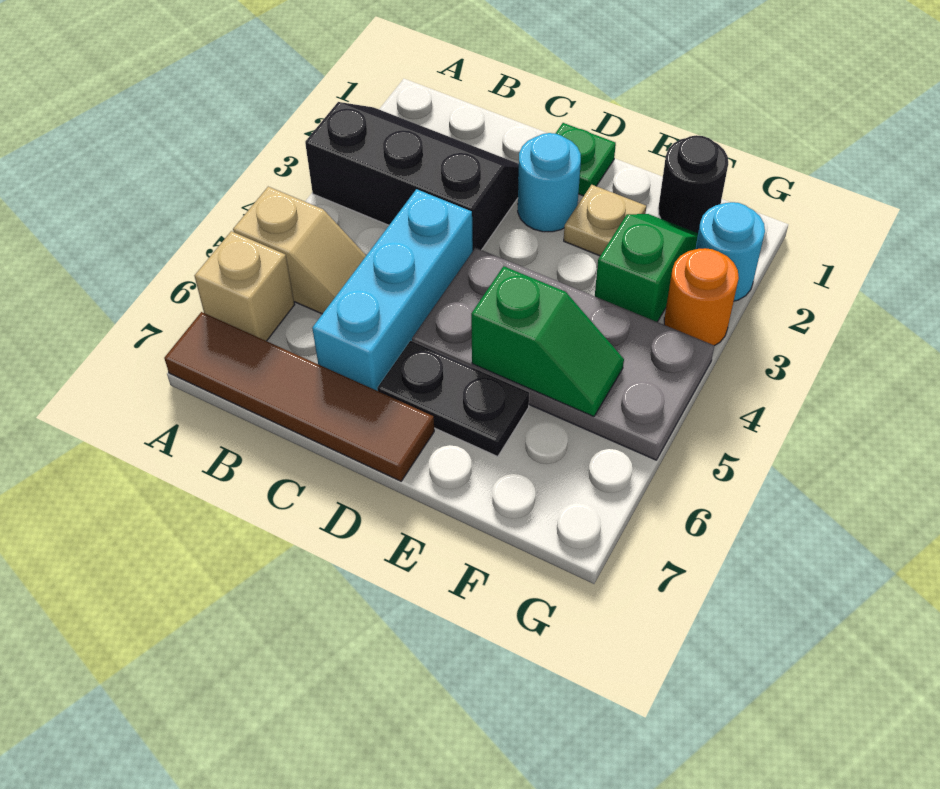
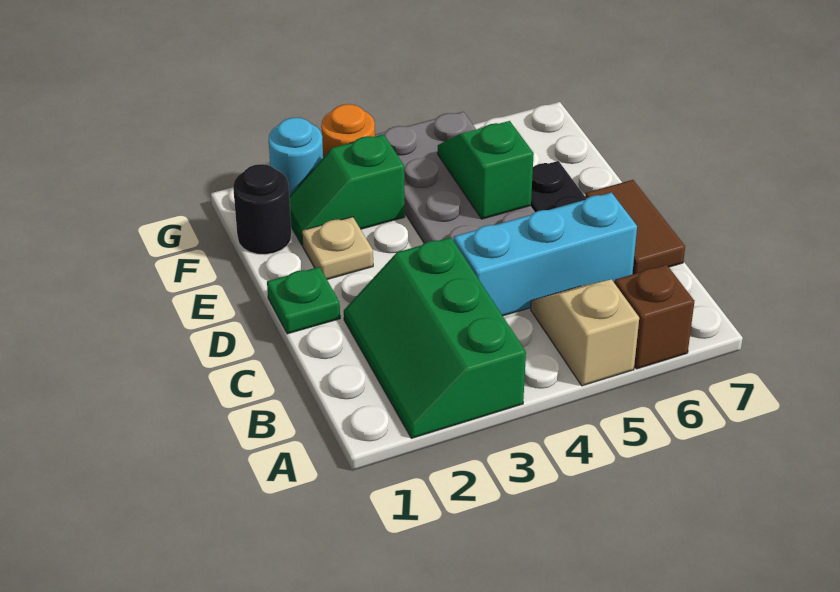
black 2x3 slope [305,102,519,250] -> green 2x3 slope [344,237,526,438]
tan 1x1 brick [195,231,295,341] -> brown 1x1 brick [615,265,694,369]
brown 1x4 tile [164,312,434,481] -> brown 1x2 tile [585,180,685,274]
cyan 1x1 round brick [518,133,581,232] -> none

